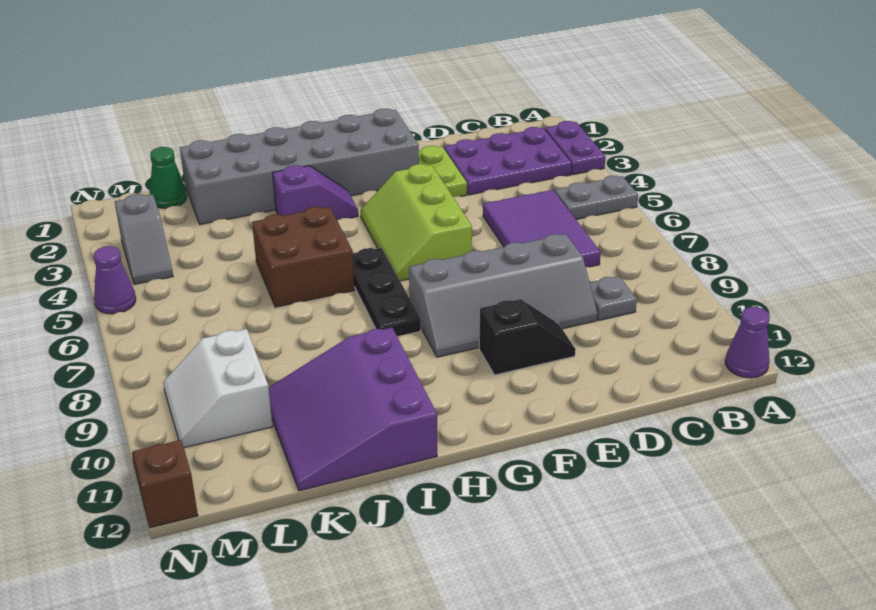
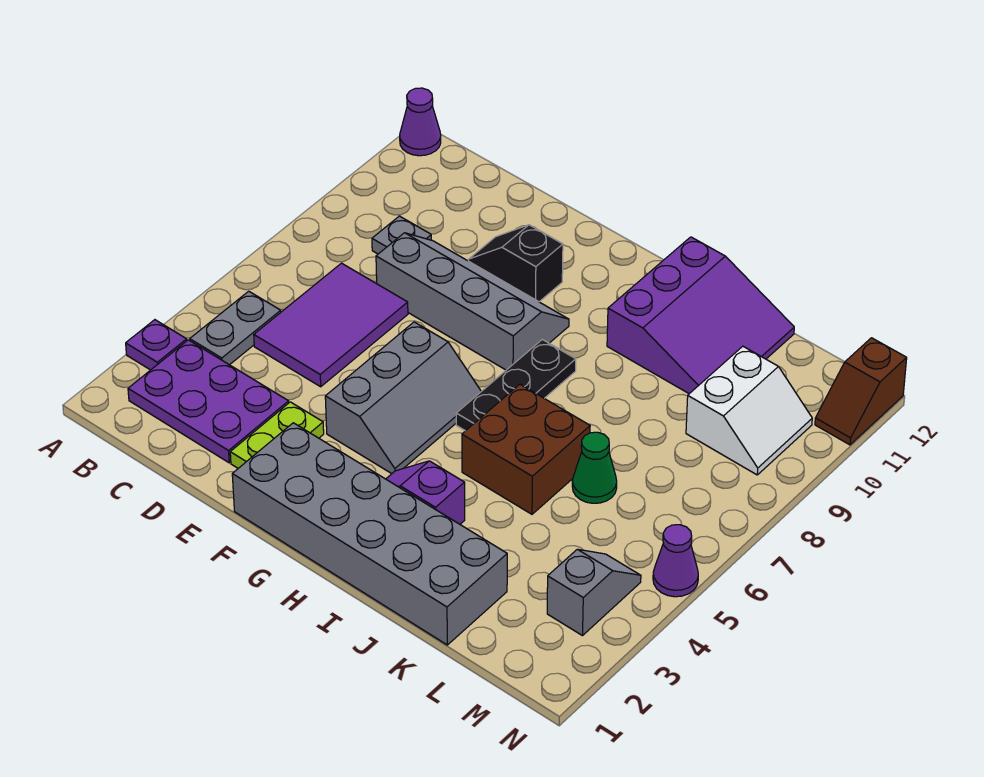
purple 1x2 plate [545,121,606,175] -> purple 1x1 plate [126,320,187,370]
grey 1x2 plate [555,176,638,219] -> grey 1x2 plate turned to [190,291,281,365]
lime 2x3 slope [360,164,472,281] -> grey 2x3 slope [325,322,481,474]
green 1x1 cone [150,147,187,208] -> green 1x1 cone moved to [572,432,617,503]

